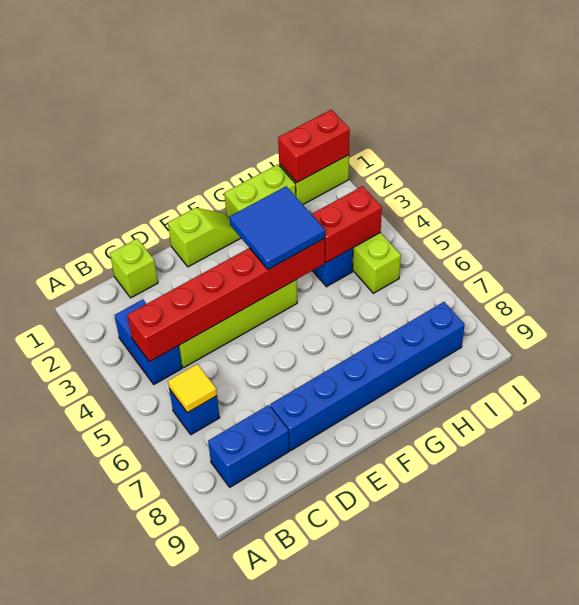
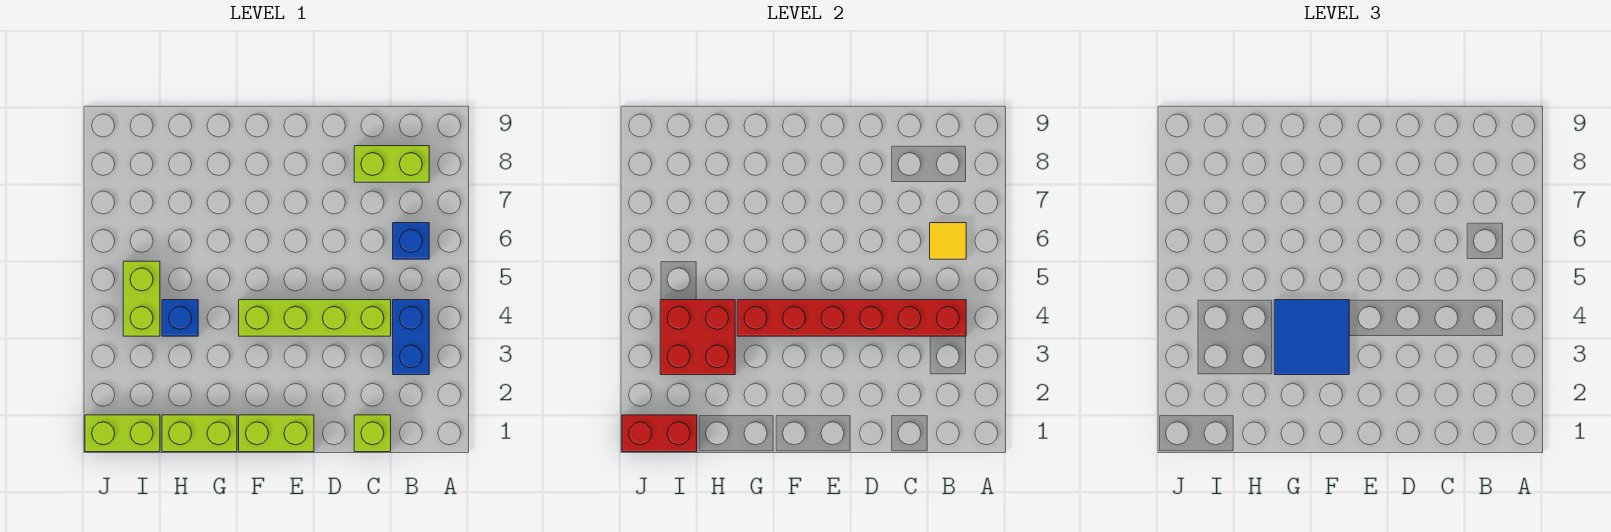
blue 1x2 brick [208,405,289,487] -> lime 1x2 brick [354,146,429,182]
blue 1x6 brick [270,302,465,450] -> none
lime 1x2 slope [168,208,241,267] -> lime 1x2 brick [239,415,314,452]
red 1x2 brick [312,186,382,263] -> red 2x2 brick [660,300,735,375]

